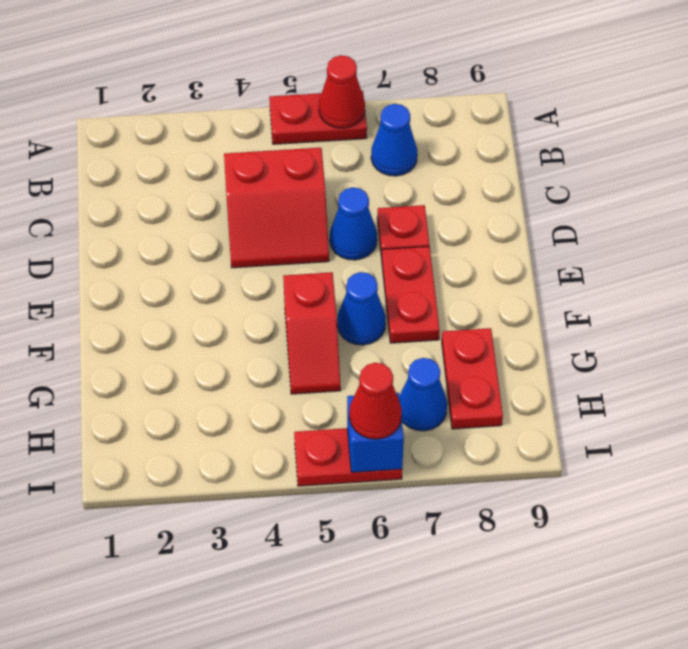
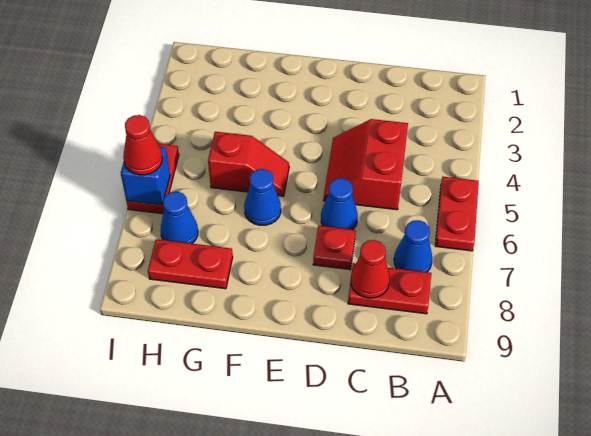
red 1x1 cone [319,55,365,128] -> red 1x1 cone moved to [351,240,390,298]
red 1x2 plate [381,246,440,343] -> red 1x2 plate moved to [348,263,431,314]
red 1x2 slope [283,272,341,394] -> red 1x2 slope turned to [208,132,289,196]

